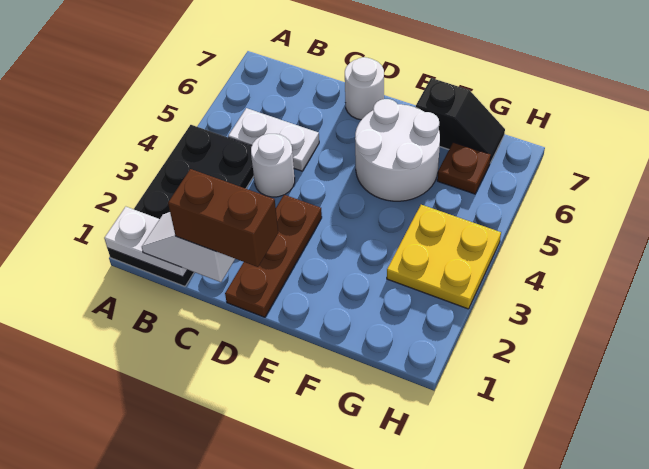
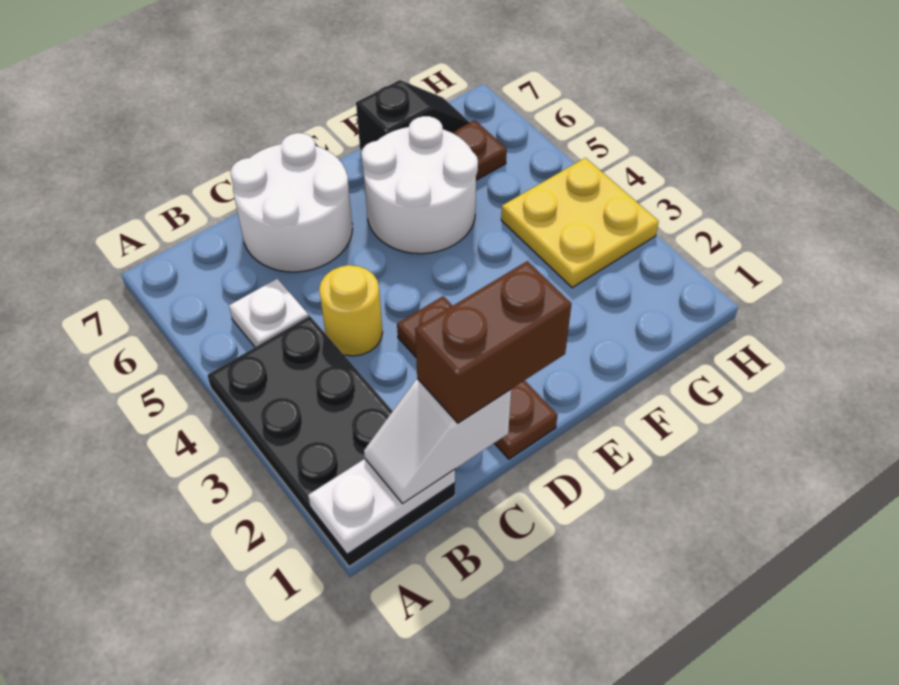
white 1x2 plate [228,108,319,171] -> white 1x1 plate [229,279,309,347]
white 1x1 round brick [251,134,295,197] -> yellow 1x1 round brick [319,265,383,356]
white 1x1 round brick [345,57,384,120] -> white 2x2 round brick [231,133,353,272]

